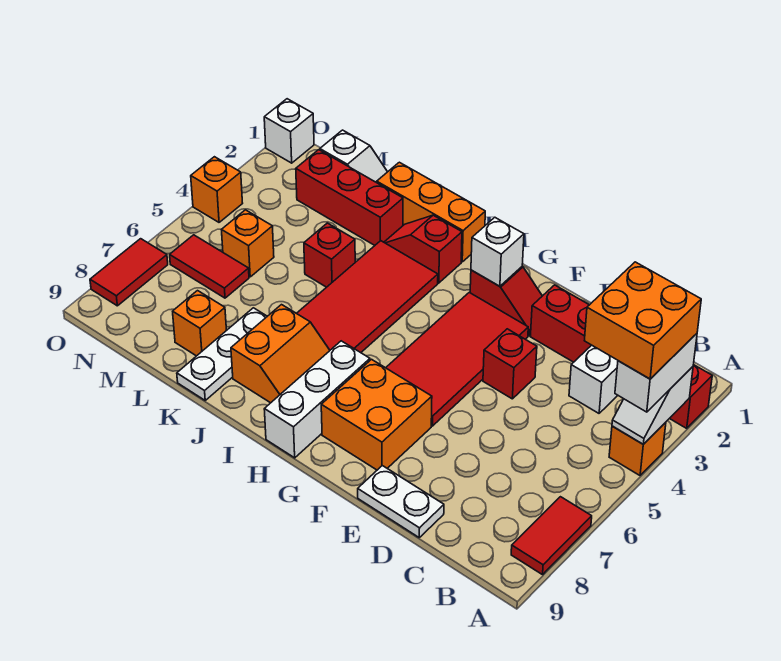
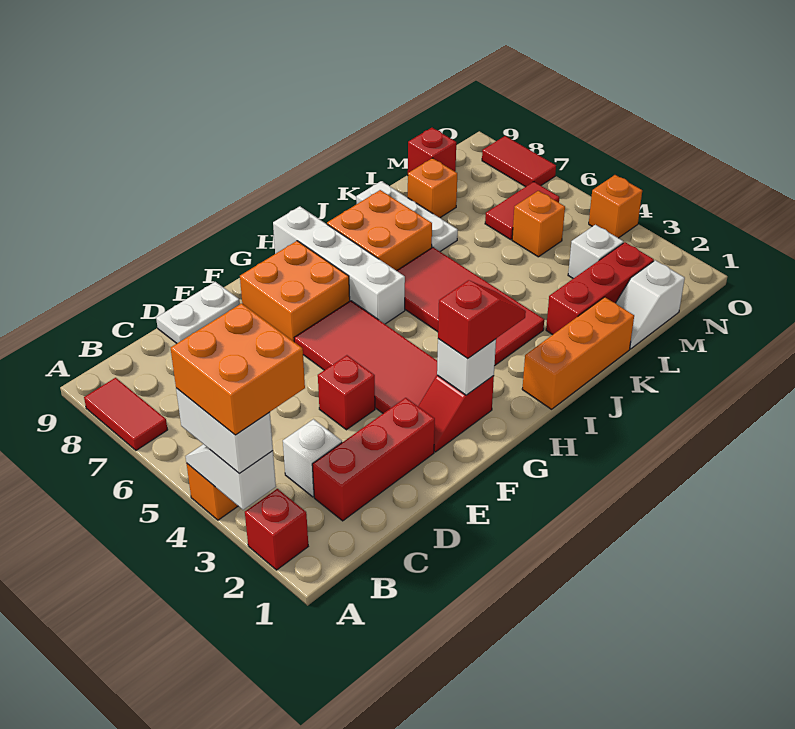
white 1x3 brick [264,341,370,458] -> white 1x4 brick [273,206,405,324]
red 1x2 slope [384,215,462,283] -> red 1x2 slope moved to [438,280,526,359]
orange 2x2 slope [231,305,330,403] -> orange 2x2 brick [327,190,432,271]
red 1x1 brick [304,223,355,287] -> red 1x1 brick moved to [408,128,456,173]
white 1x1 brick [264,99,314,163] -> white 1x1 brick moved to [568,225,623,279]

